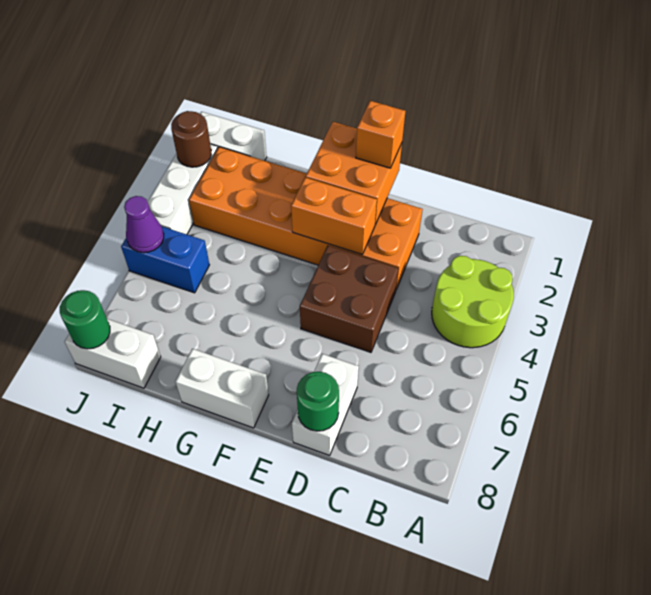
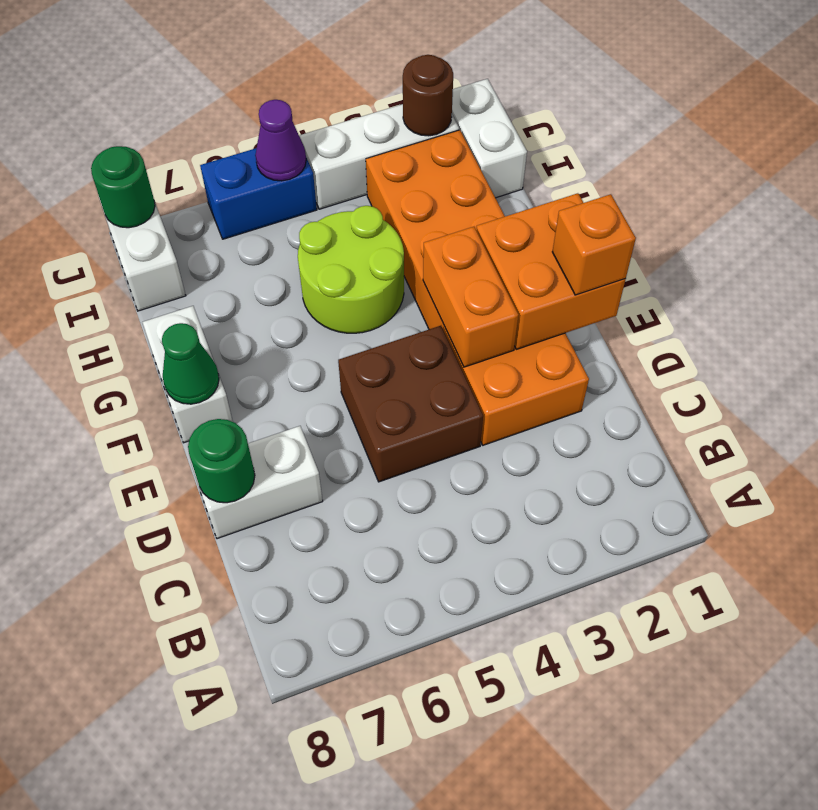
lime 2x2 round brick [432,256,514,348] -> lime 2x2 round brick moved to [298,206,404,333]
none -> green 1x1 cone [162,323,219,404]
blue 1x2 brick [121,226,209,293] -> blue 1x2 brick turned to [200,148,317,239]

